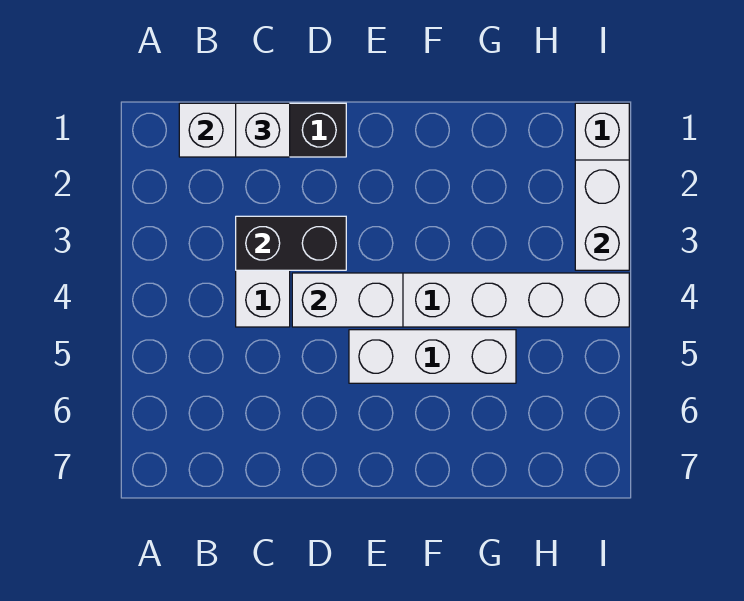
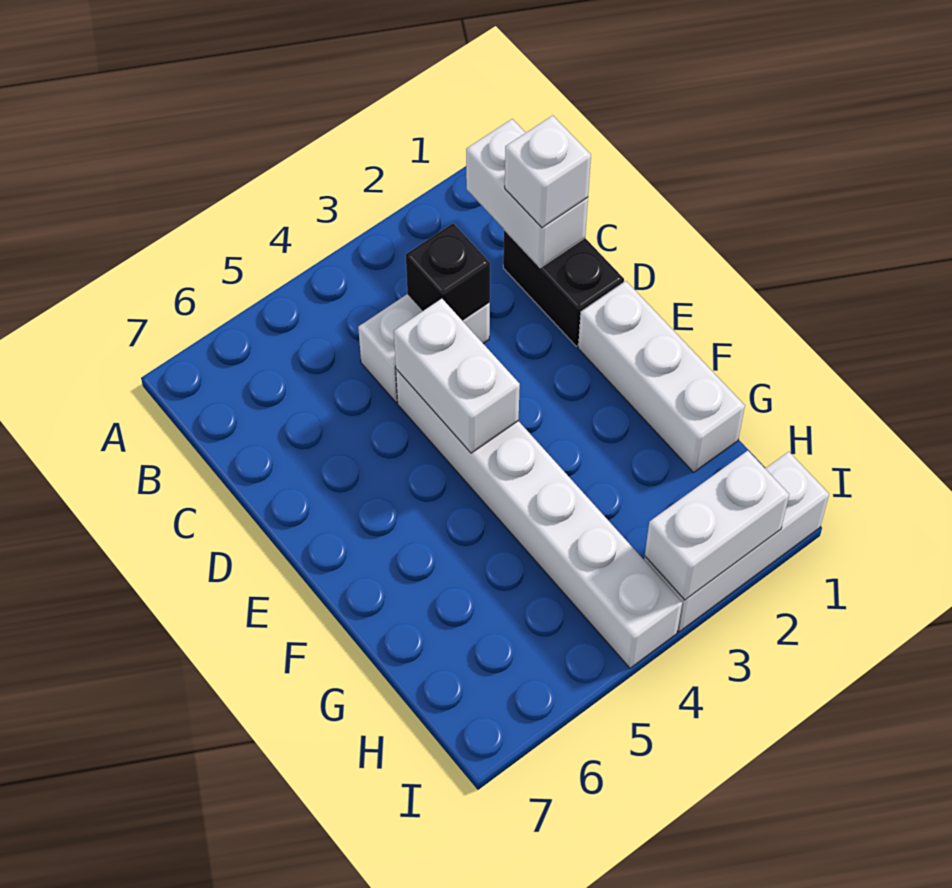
black 1x2 brick [236,216,346,270] -> black 1x1 brick [406,223,490,320]
white 1x3 brick [349,330,516,383] -> white 1x3 brick moved to [578,281,745,472]

